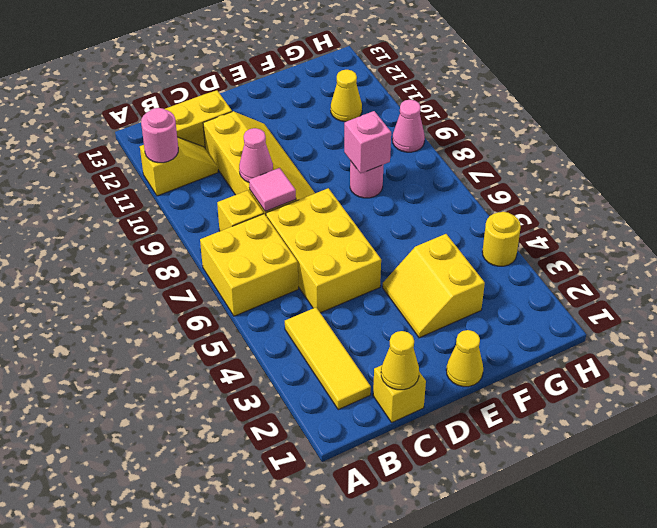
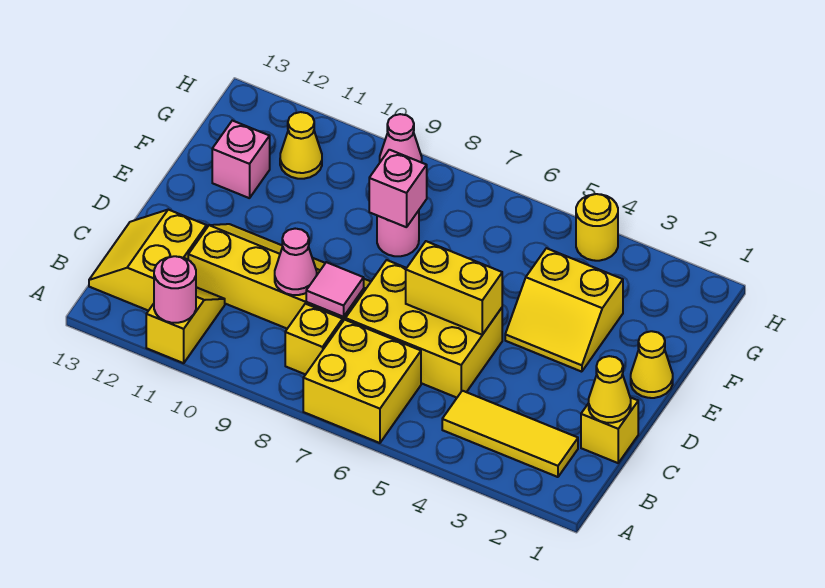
none -> yellow 1x2 brick [406,241,502,335]
none -> pink 1x1 brick [212,121,270,198]

